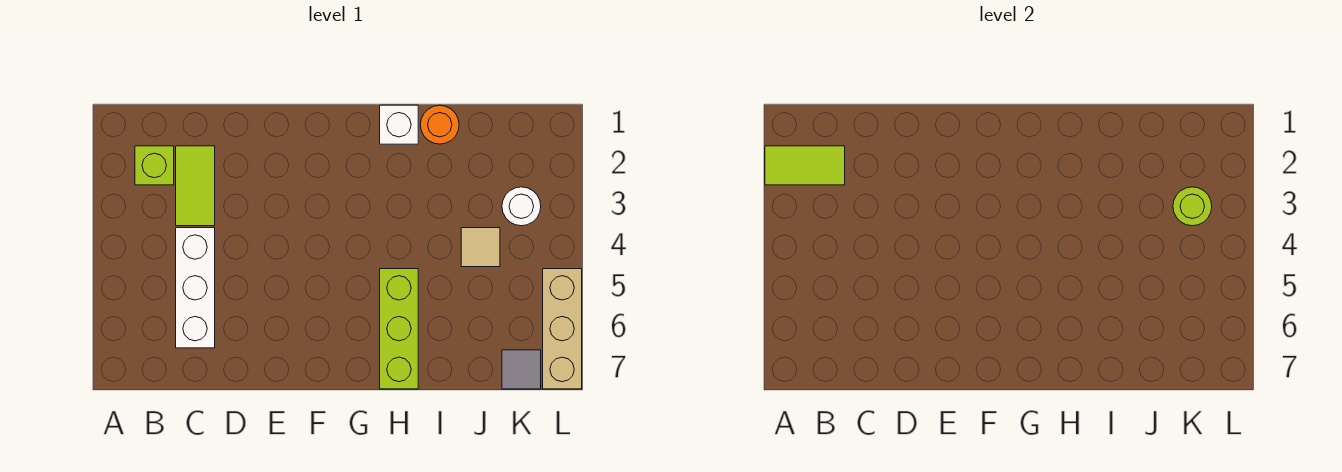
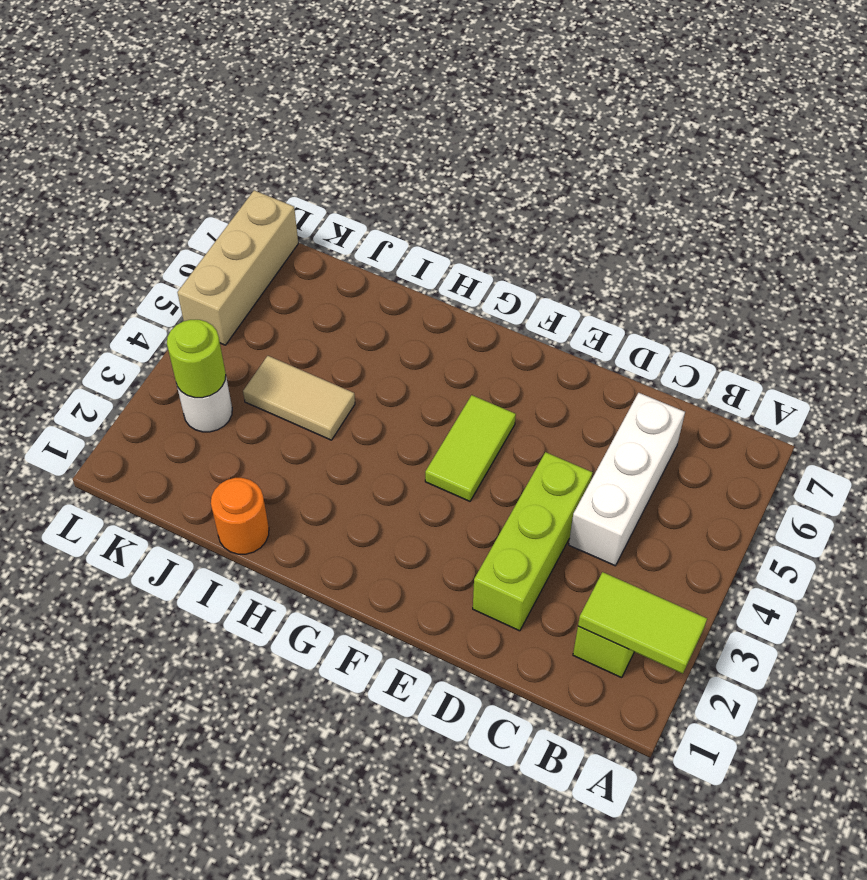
lime 1x2 tile [176,146,215,226] -> lime 1x2 tile moved to [425,395,516,501]
white 1x1 brick [380,105,418,144] -> none
lime 1x3 brick [380,269,418,389] -> lime 1x3 brick moved to [473,452,592,631]
tan 1x1 tile [461,228,500,267] -> tan 1x2 tile [243,356,355,440]
grey 1x1 tile [502,350,541,389] -> none

